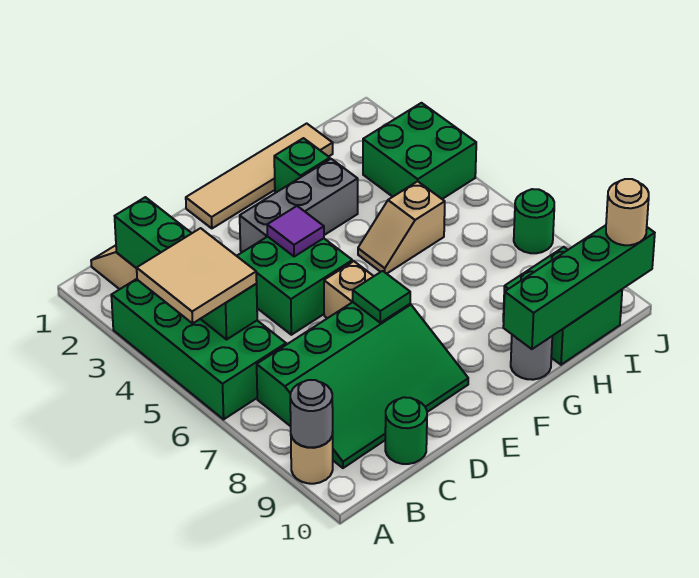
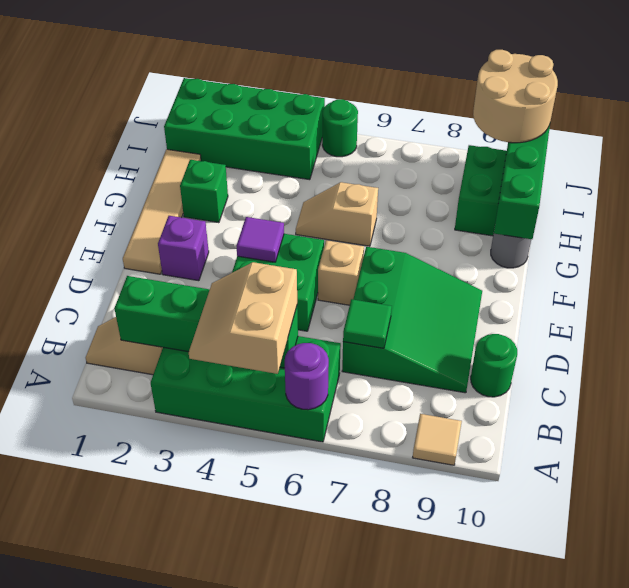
tan 2x2 tile [136,228,257,323] -> tan 2x2 slope [189,262,297,374]
none -> purple 1x1 round brick [285,343,329,410]
tan 1x1 round brick [291,433,333,484] -> tan 1x1 tile [413,414,462,465]
grey 1x1 round brick [290,380,333,447] -> none
green 3x4 slope [257,302,468,468] -> green 3x3 slope [342,247,482,393]
none -> purple 1x1 brick [158,216,209,281]
grey 1x3 brick [240,159,358,252] -> none
green 1x1 tile [353,271,410,323] -> green 1x1 tile moved to [343,299,392,348]
tan 1x2 slope [358,181,445,274] -> tan 1x2 slope turned to [296,182,378,246]
green 2x2 brick [363,103,476,199] -> green 2x4 brick [164,78,325,180]
green 1x1 round brick [514,189,554,253] -> green 1x1 round brick moved to [322,99,358,157]
tan 1x1 round brick [606,179,649,245] -> tan 2x2 round brick [473,50,558,143]

